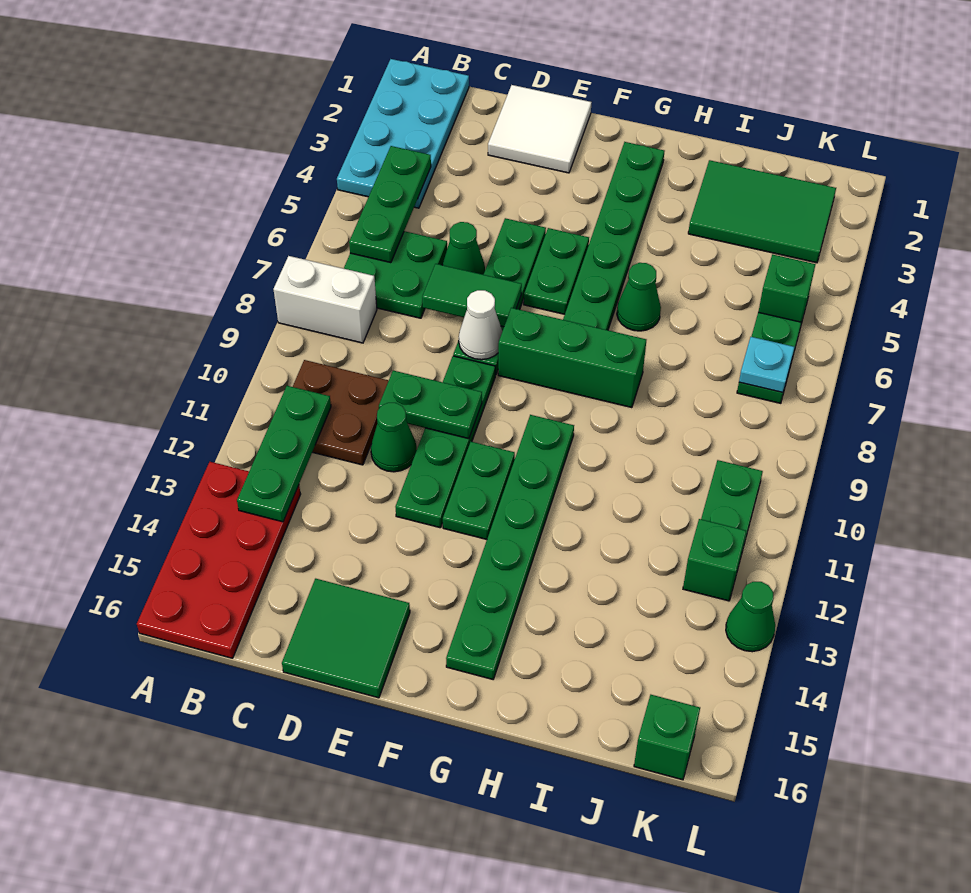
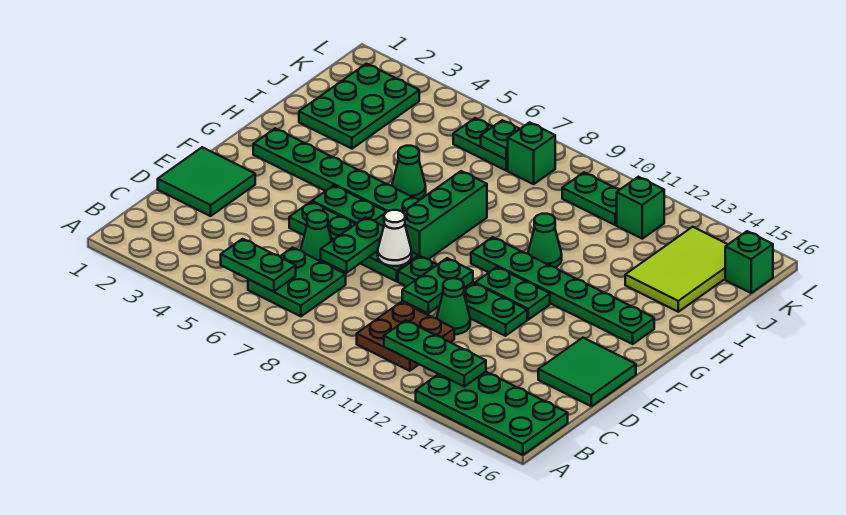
cyan 2x4 plate [337,59,469,208] -> none
white 1x2 brick [273,256,377,343] -> none
red 2x4 plate [137,462,301,658] -> green 2x4 plate [416,372,568,455]
green 1x3 plate [349,146,431,263] -> green 1x2 plate [221,239,296,292]
white 2x2 tile [488,85,592,173] -> green 2x2 tile [158,147,255,216]
green 1x2 tile [422,264,522,327] -> green 1x2 plate [321,217,384,273]
green 2x3 tile [688,160,836,263] -> green 2x3 plate [299,64,419,149]
none -> lime 2x3 tile [625,227,728,312]
green 1x1 brick [758,254,816,323] -> green 1x1 brick moved to [508,122,555,184]
cyan 1x1 plate [739,337,794,393] -> green 1x1 plate [481,120,519,160]
green 1x1 cone [726,582,775,652] -> green 1x1 cone moved to [528,214,562,267]

